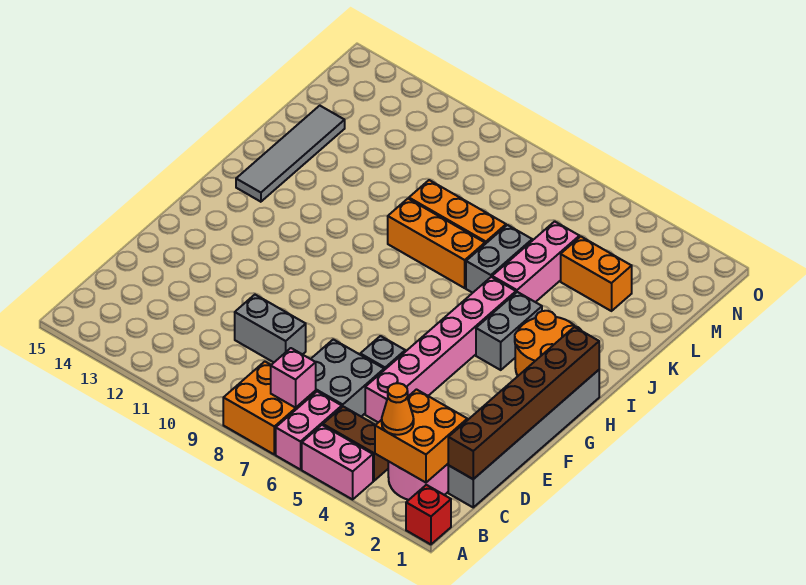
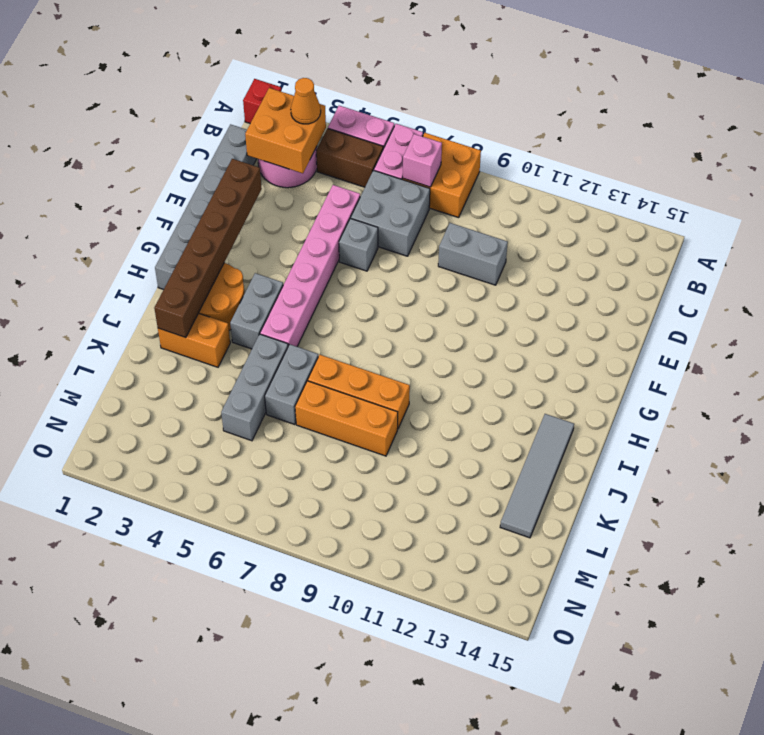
brown 1x6 brick [448,327,599,479] -> brown 1x6 brick moved to [154,159,262,338]
pink 1x3 brick [492,221,579,302] -> grey 1x3 brick [221,334,288,441]
orange 1x2 brick [561,236,632,311] -> orange 1x2 brick moved to [158,313,230,367]

